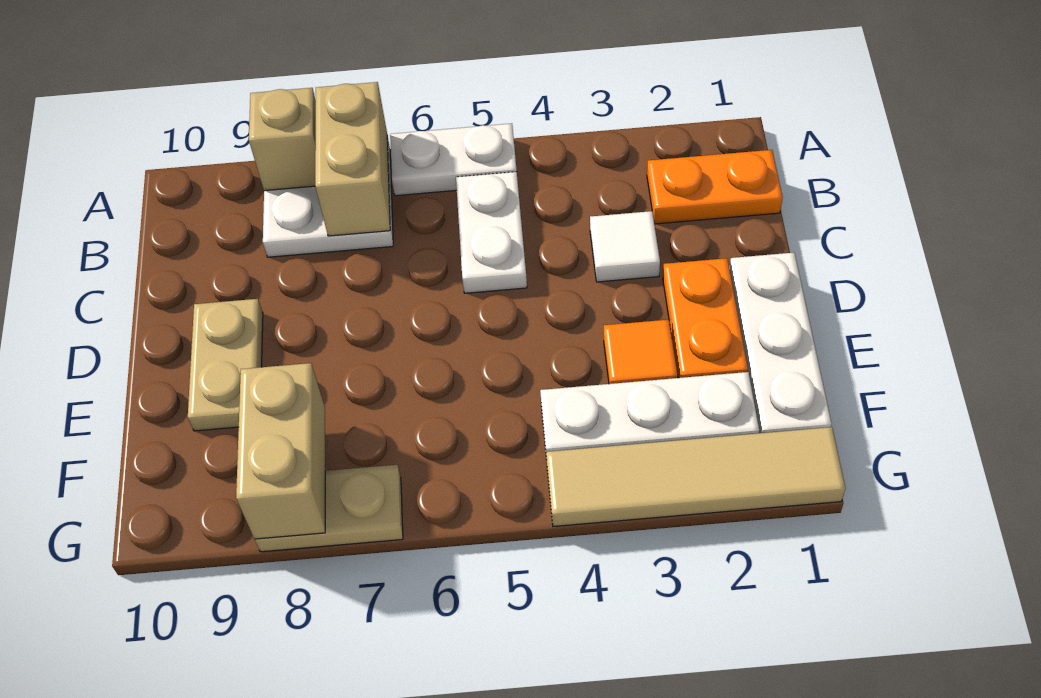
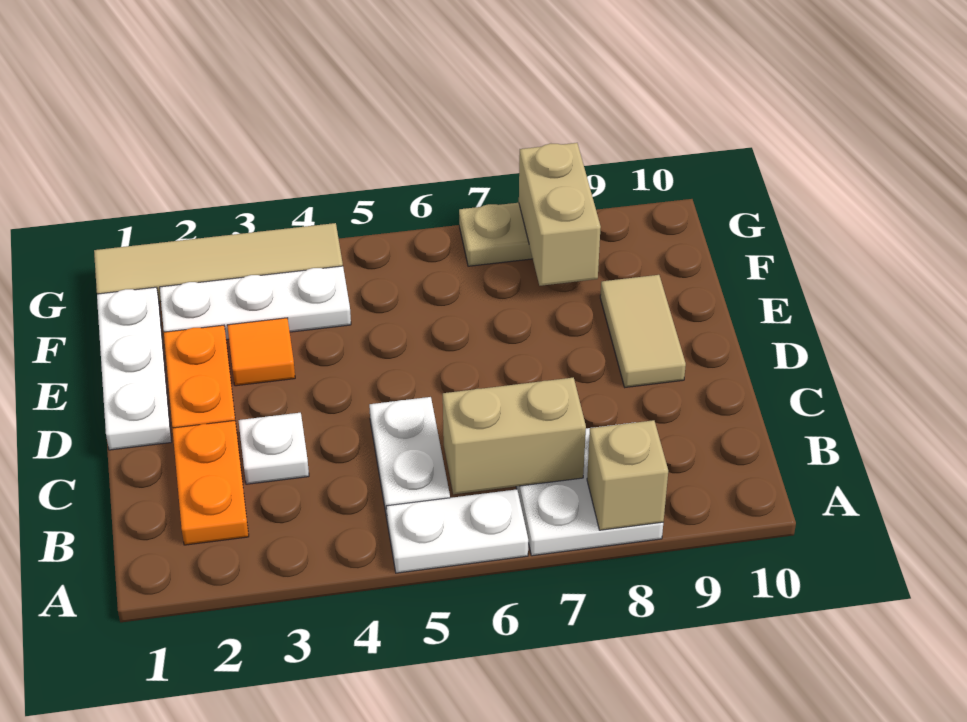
tan 1x2 brick [315,82,390,236] -> tan 1x2 brick turned to [443,378,586,494]
orange 1x2 plate [647,150,783,224] -> orange 1x2 plate turned to [172,421,249,545]
white 1x1 tile [590,211,660,282] -> white 1x1 plate [238,413,309,484]
tan 1x2 plate [188,299,263,431] -> tan 1x2 tile [600,275,686,387]

